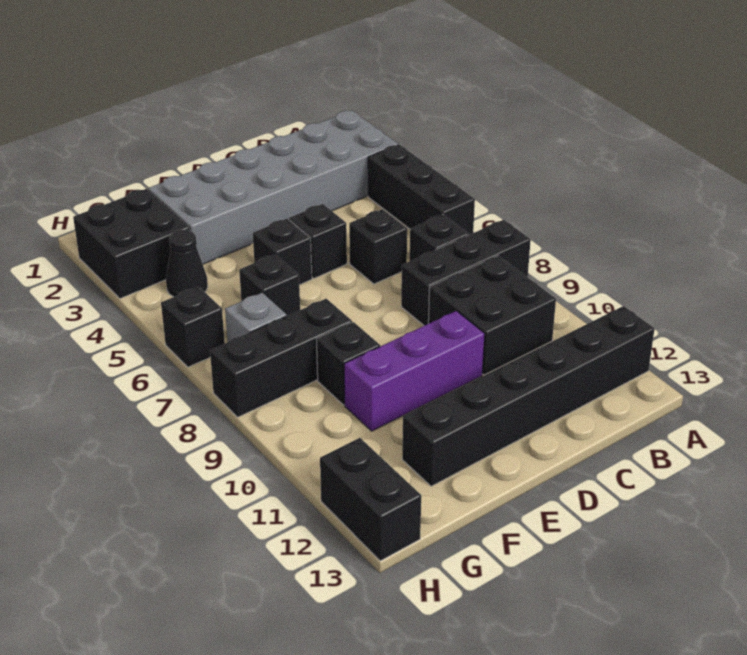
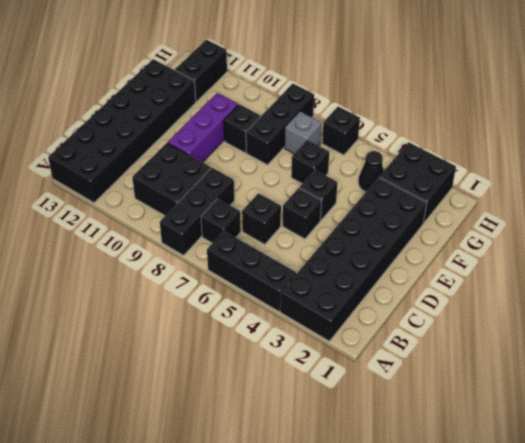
grey 2x6 brick [148,110,398,264] -> black 2x6 brick [280,177,427,341]
black 1x6 brick [402,306,655,486] -> black 2x6 brick [48,59,196,203]
black 1x2 brick [320,438,421,561] -> black 1x2 brick turned to [175,40,227,102]

